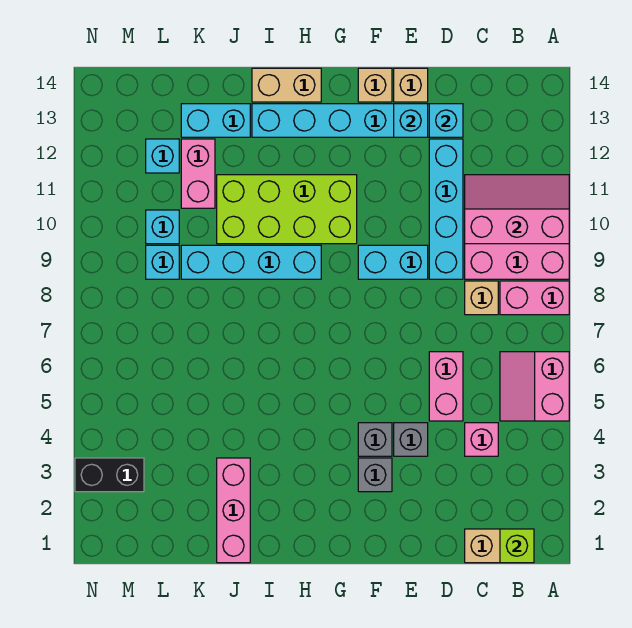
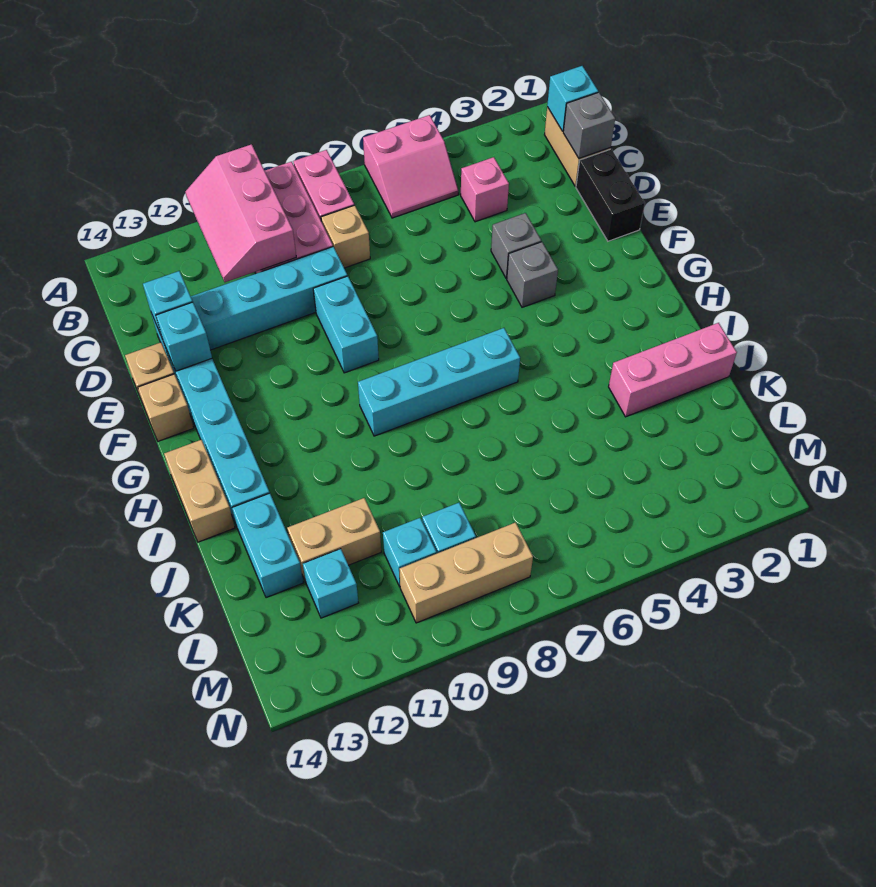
lime 1x1 brick [500,529,534,563] -> cyan 1x1 brick [547,66,598,131]
pink 1x2 brick [429,352,463,421] -> none
grey 1x1 brick [358,458,392,492] -> grey 1x1 brick moved to [563,92,615,158]
lime 2x4 brick [217,175,357,244] -> none
cyan 1x4 brick [181,245,321,279] -> cyan 1x4 brick turned to [358,328,520,436]
pink 1x2 brick [181,139,215,208] -> tan 1x2 brick [287,498,381,582]
black 1x2 brick [75,458,144,492] -> black 1x2 brick moved to [576,149,645,241]
none -> tan 1x3 brick [399,522,533,623]

